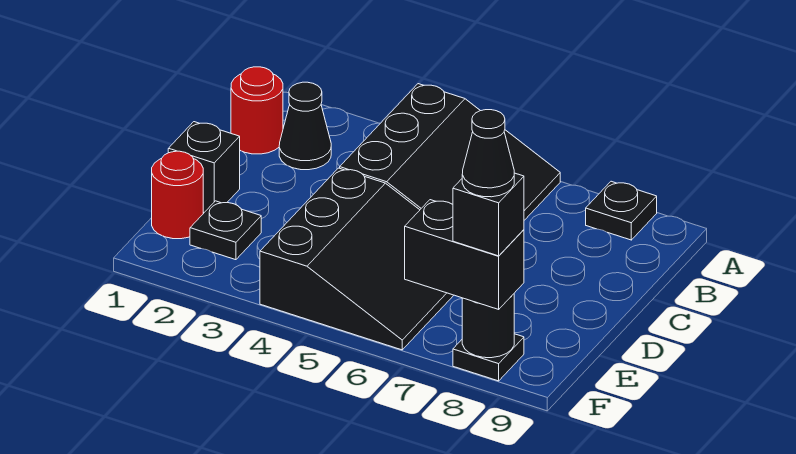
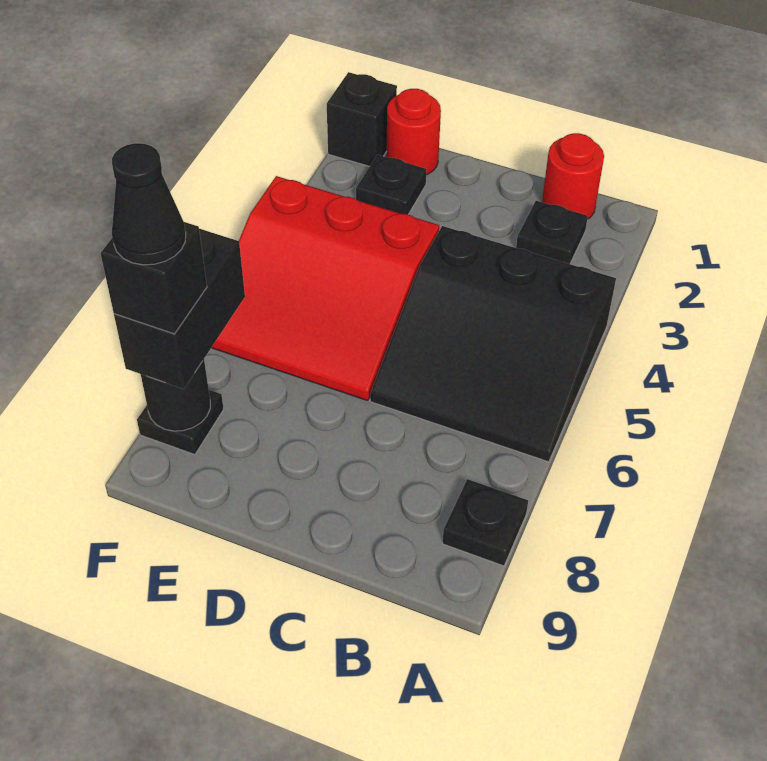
black 1x1 cone [279,82,331,170] -> black 1x1 plate [516,201,588,264]
black 1x1 brick [168,122,240,213] -> black 1x1 brick moved to [327,72,397,166]
black 3x3 slope [260,168,454,350] -> red 3x3 slope [211,176,439,401]

